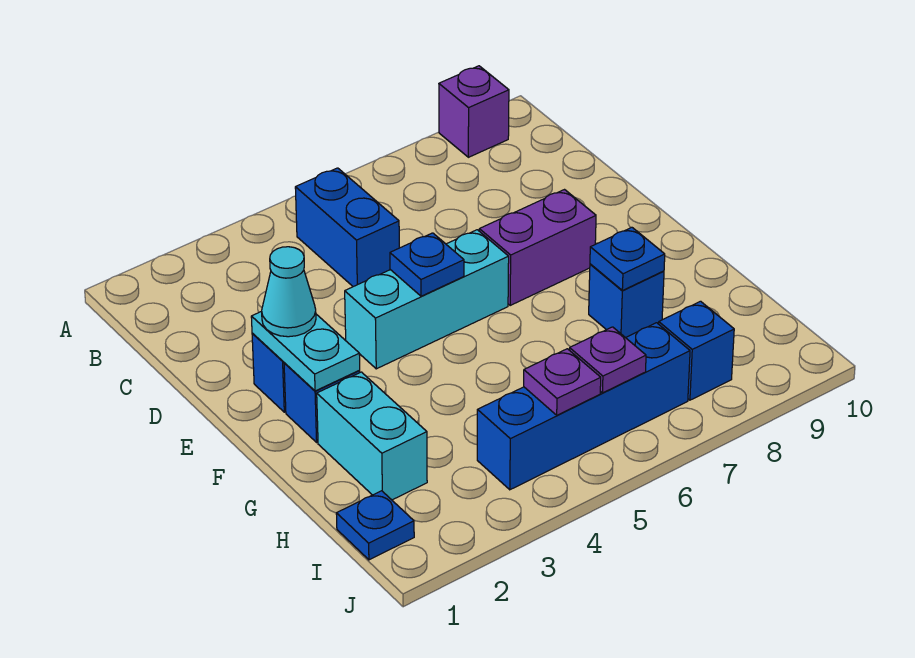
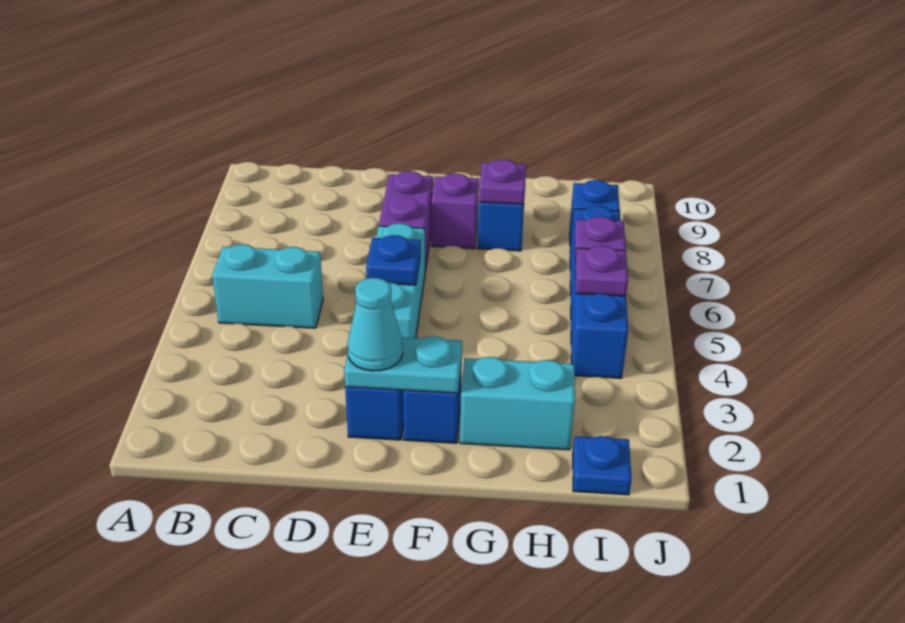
purple 1x1 brick [439,66,509,157] -> purple 1x1 brick moved to [431,173,479,249]
blue 1x2 brick [295,168,399,287] -> cyan 1x2 brick [212,244,323,328]
blue 1x1 plate [590,227,665,290] -> purple 1x1 plate [479,160,526,204]

